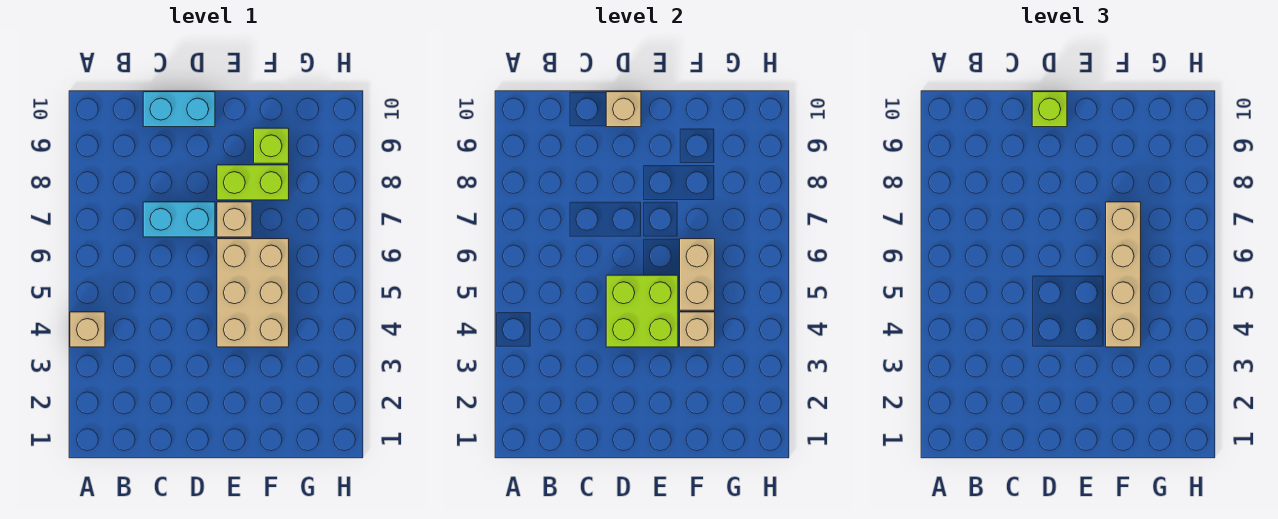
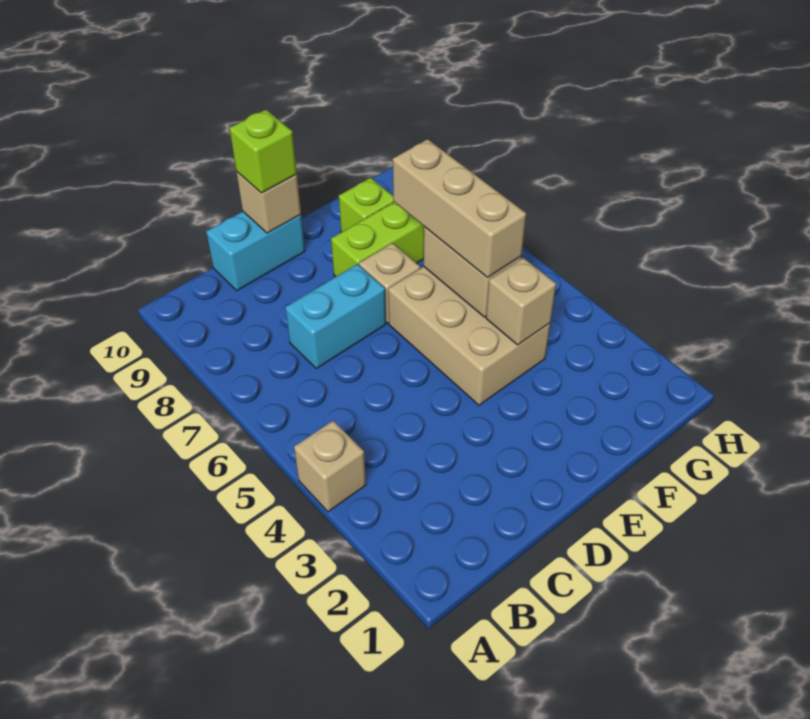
lime 2x2 brick [606,275,678,347] -> none
tan 1x4 brick [1106,202,1141,347] -> tan 1x3 brick [393,139,526,278]

